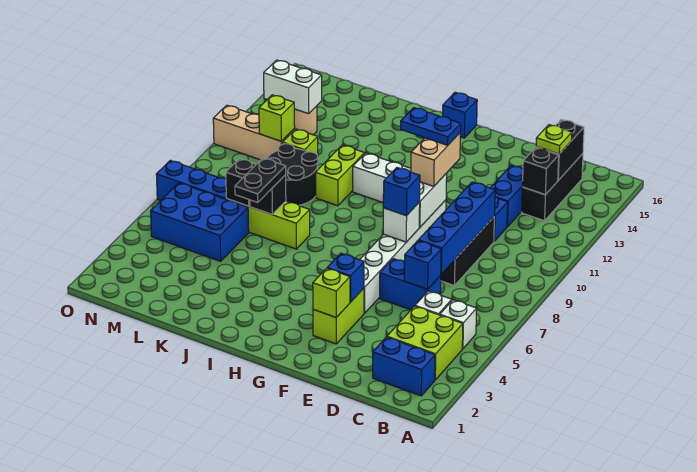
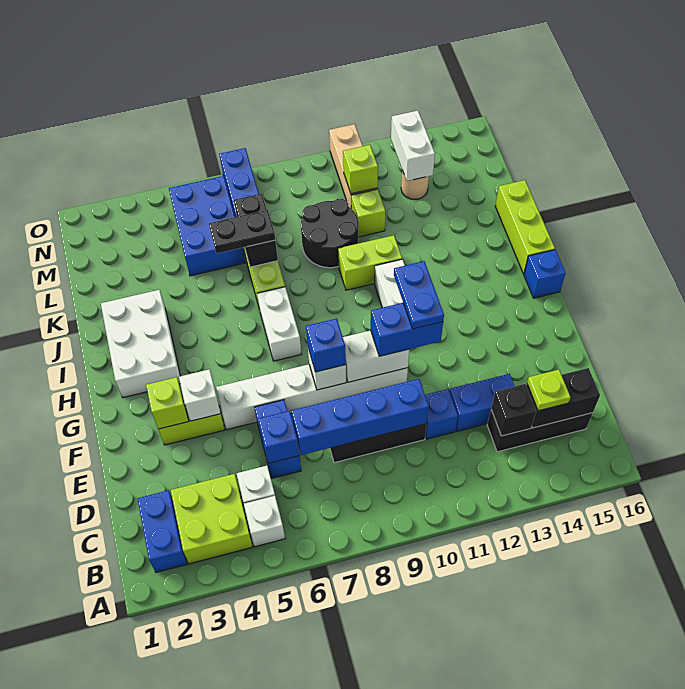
blue 1x1 brick [327,253,364,302] -> white 1x1 brick [179,369,221,421]
tan 1x2 brick [411,133,460,186] -> blue 1x2 brick [371,303,443,356]
none -> white 2x3 brick [101,290,180,398]
none -> white 1x2 brick [257,287,301,361]
none -> lime 1x3 brick [495,180,555,274]

